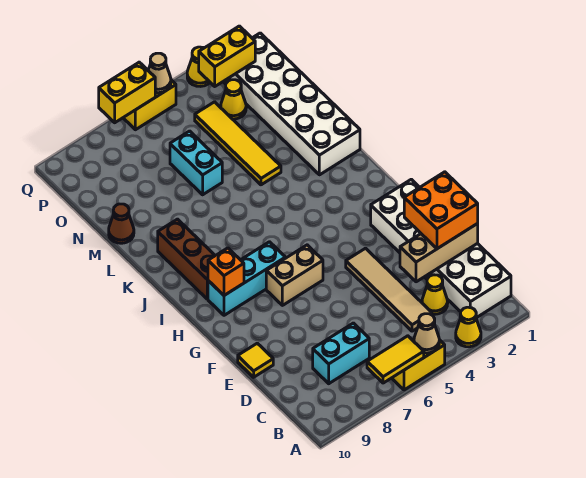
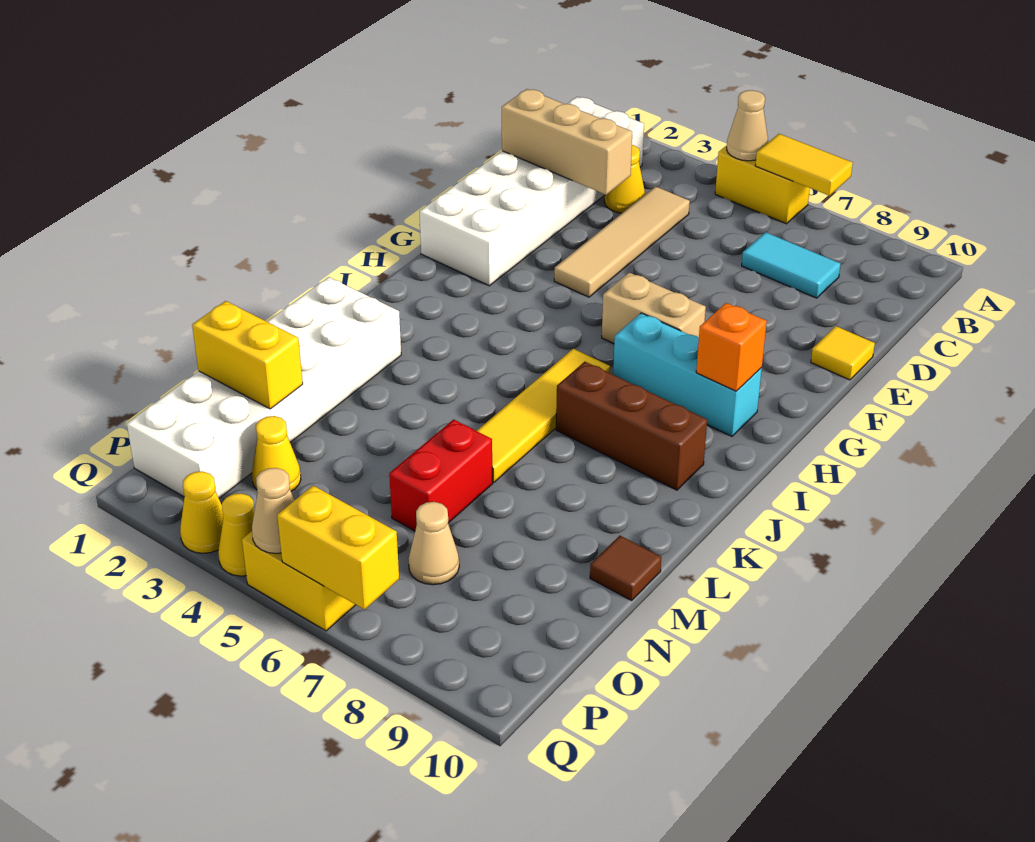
yellow 1x1 cone [456,307,481,347] -> yellow 1x1 cone moved to [218,493,254,576]
cyan 1x2 brick [313,323,369,384] -> cyan 1x2 tile [742,232,840,298]
orange 2x2 brick [404,172,478,249] -> none
brown 1x3 brick [158,219,215,299] -> brown 1x3 brick turned to [556,362,707,490]
yellow 1x4 tile [195,102,281,185] -> yellow 1x4 tile moved to [477,349,610,482]
cyan 1x2 brick [170,131,222,195] -> red 1x2 brick [389,419,493,531]
brown 1x1 cone [109,204,134,243] -> brown 1x1 tile [590,536,662,601]
none -> tan 1x1 cone [409,502,459,585]
yellow 1x2 brick [199,26,255,86] -> yellow 1x2 brick moved to [192,301,303,409]

